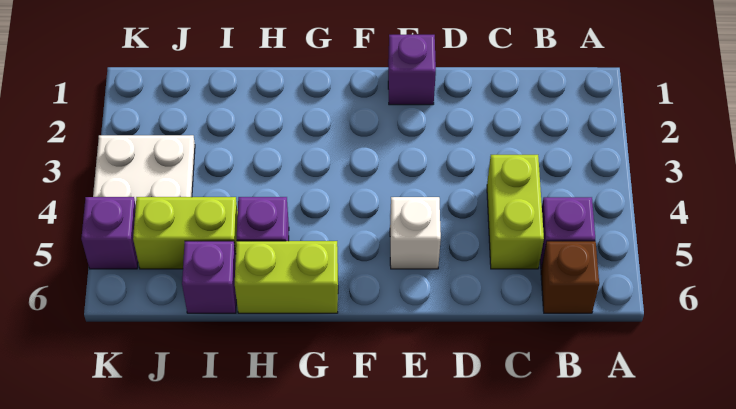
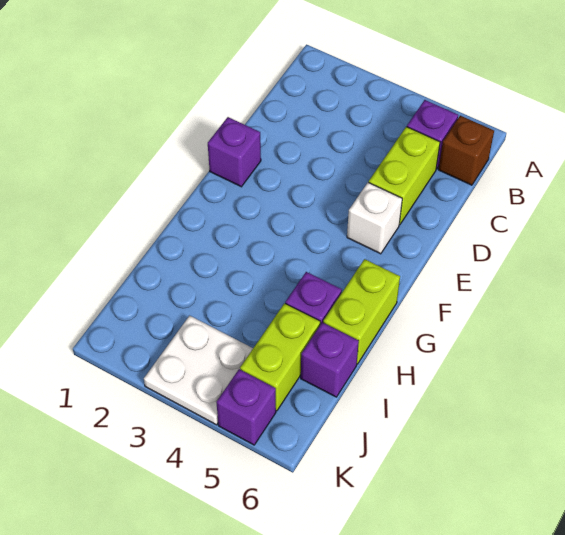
lime 1x2 brick [487,155,544,269] -> lime 1x2 brick turned to [369,127,440,225]

